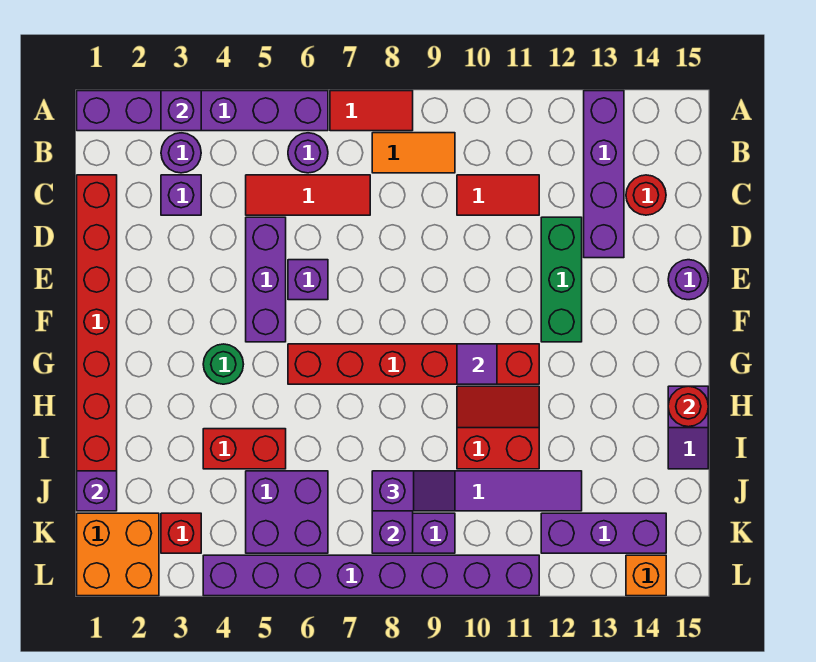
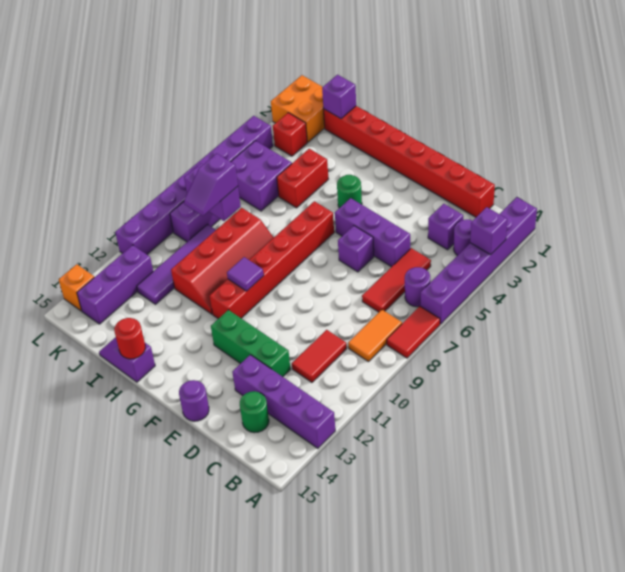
red 1x1 round brick [626,175,666,215] -> green 1x1 round brick [240,391,269,433]
red 2x2 slope [457,386,539,469] -> red 2x4 slope [171,208,274,314]

